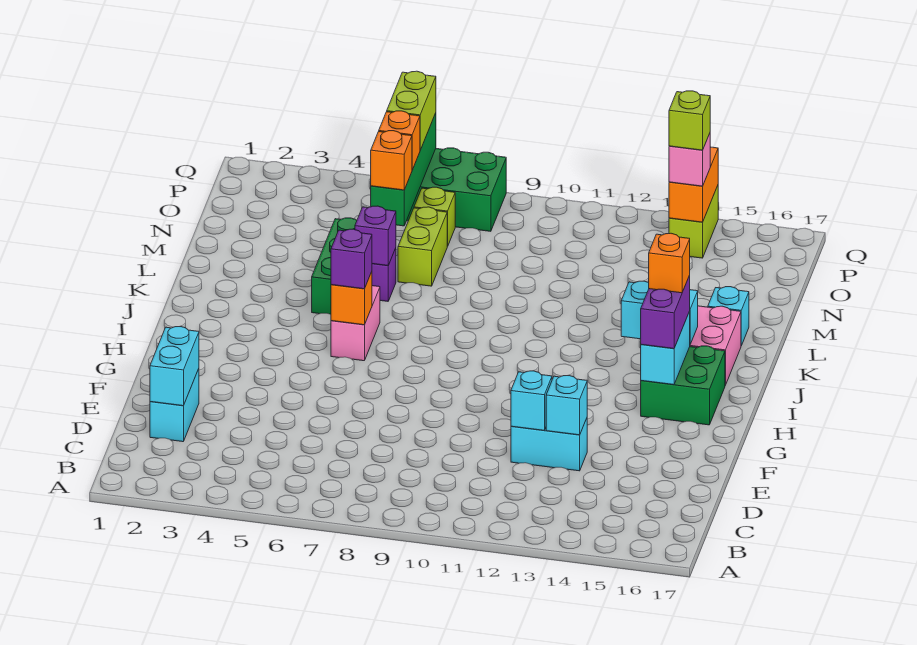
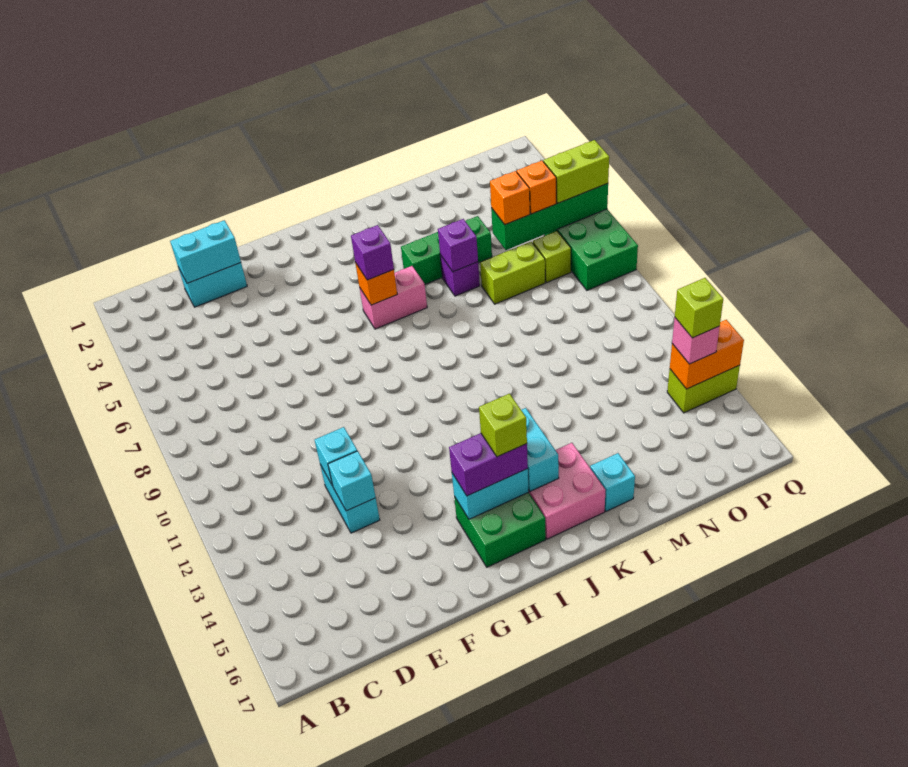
orange 1x1 brick [649,233,690,293] -> lime 1x1 brick [479,394,527,457]

